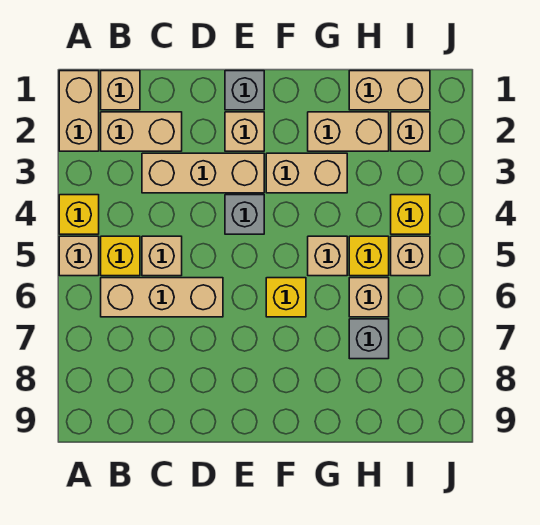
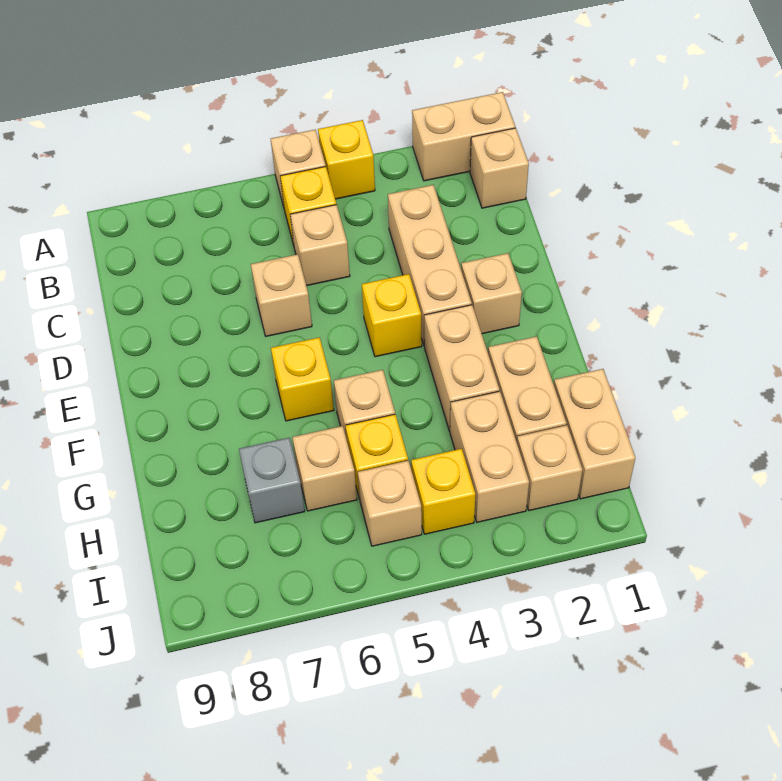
tan 1x2 brick [101,112,182,151] -> tan 1x2 brick moved to [450,391,529,522]
tan 1x3 brick [101,278,223,317] -> tan 1x1 brick [251,254,312,336]
grey 1x1 brick [225,71,264,110] -> none
grey 1x1 brick [225,195,264,234] -> yellow 1x1 brick [362,274,422,357]

